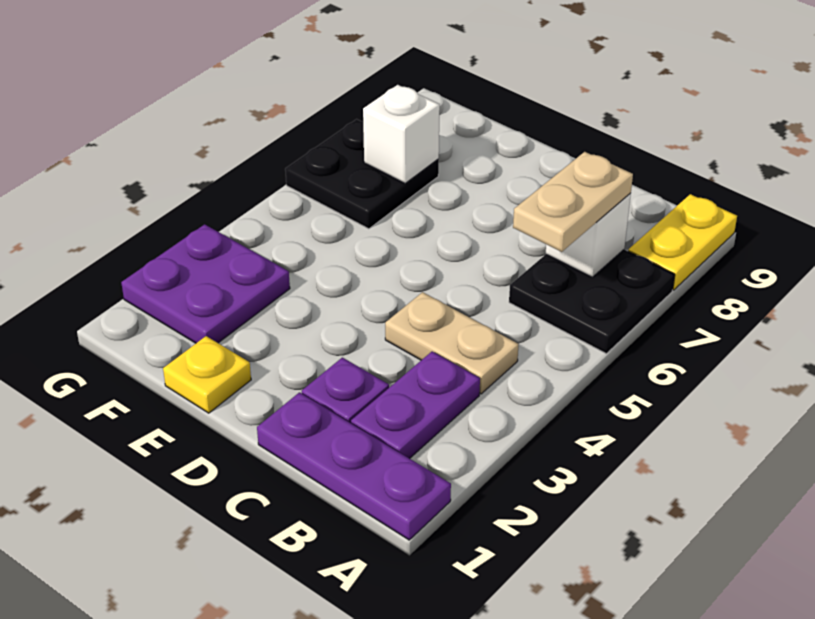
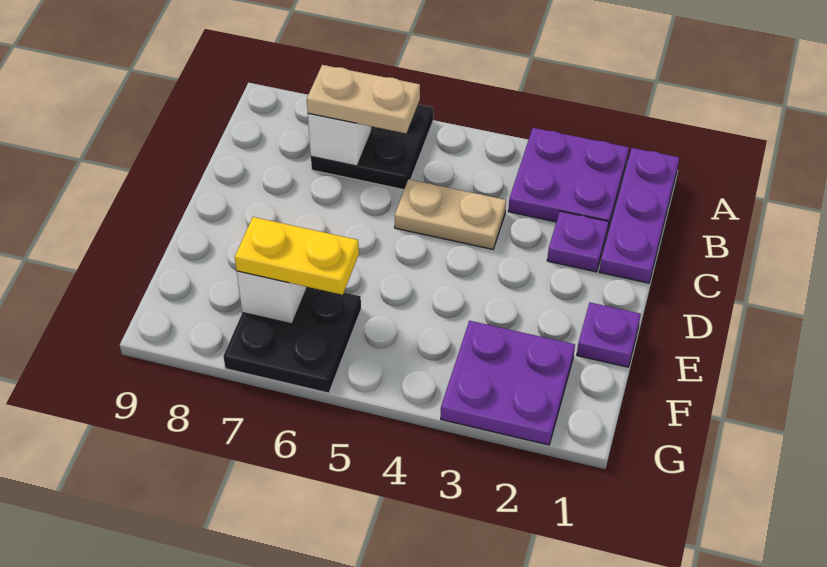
yellow 1x2 plate [628,194,737,290] -> yellow 1x2 plate moved to [235,217,359,295]
purple 1x2 plate [351,351,480,459] -> purple 2x2 plate [508,128,629,232]
tan 1x2 plate [385,292,519,394] -> tan 1x2 plate turned to [395,179,506,249]
yellow 1x1 plate [163,336,251,413] -> purple 1x1 plate [577,303,641,367]

